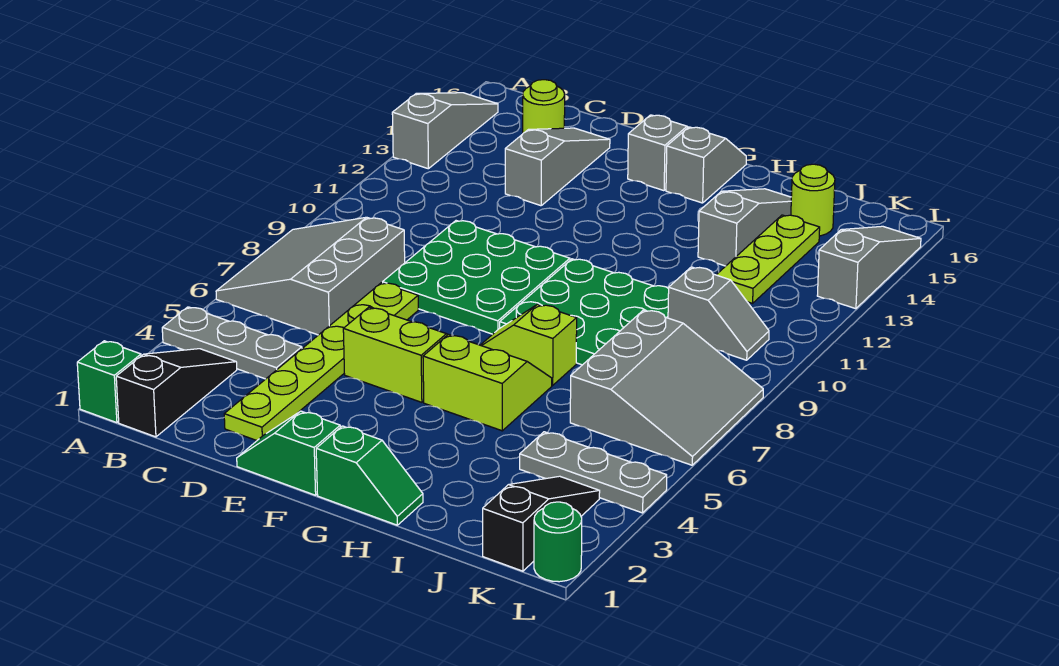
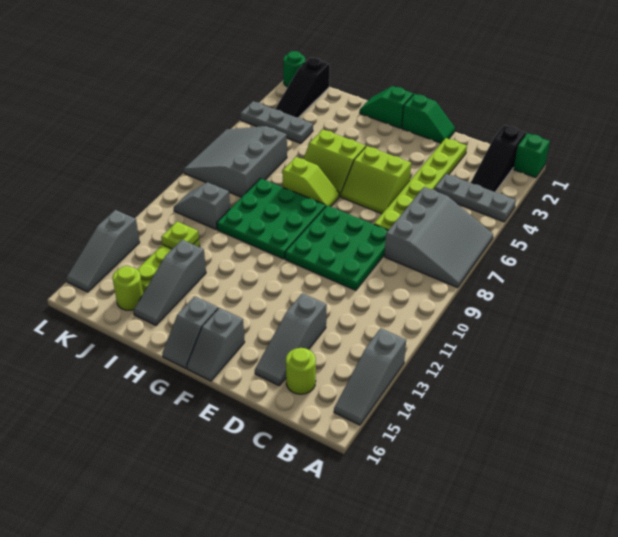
none -> lime 1x1 plate [161,222,199,249]

